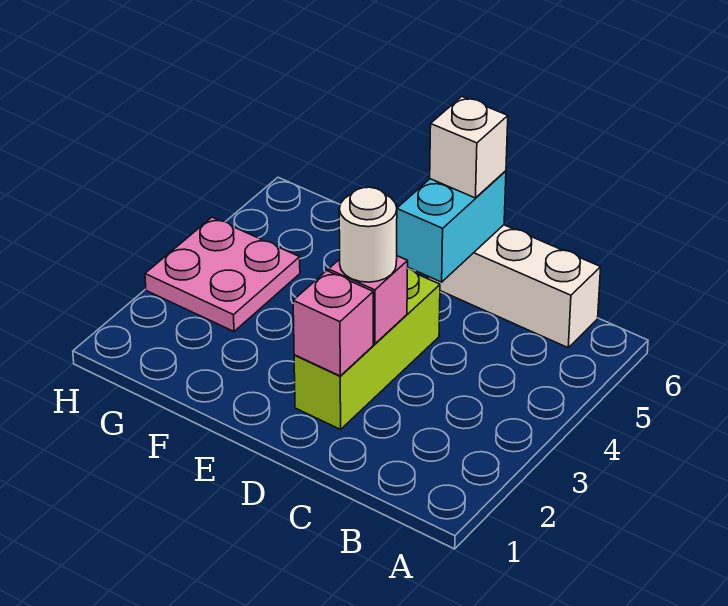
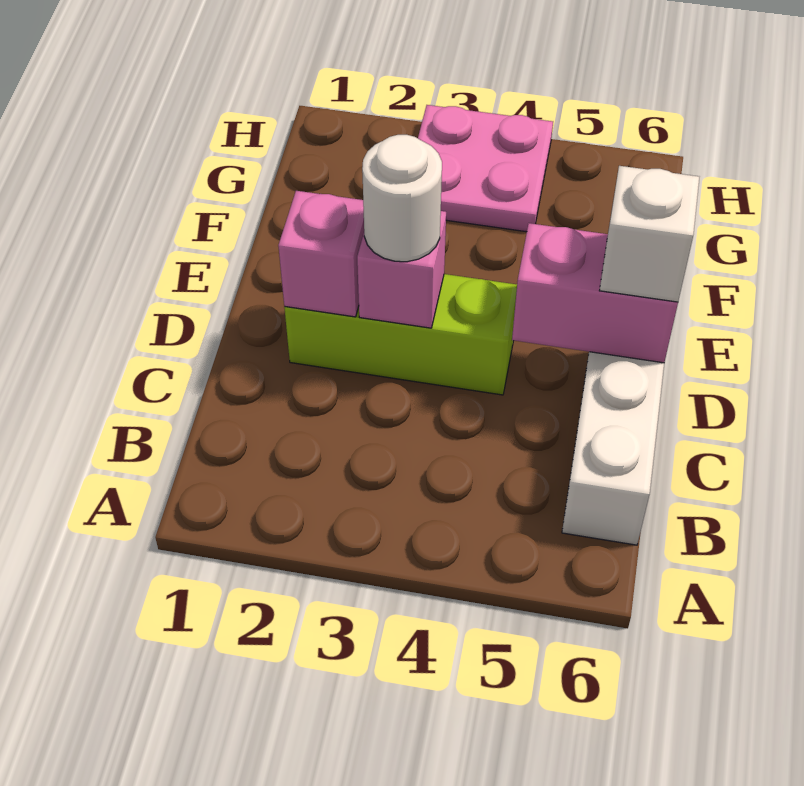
cyan 1x2 brick [397,171,506,282] -> pink 1x2 brick [512,223,678,363]

